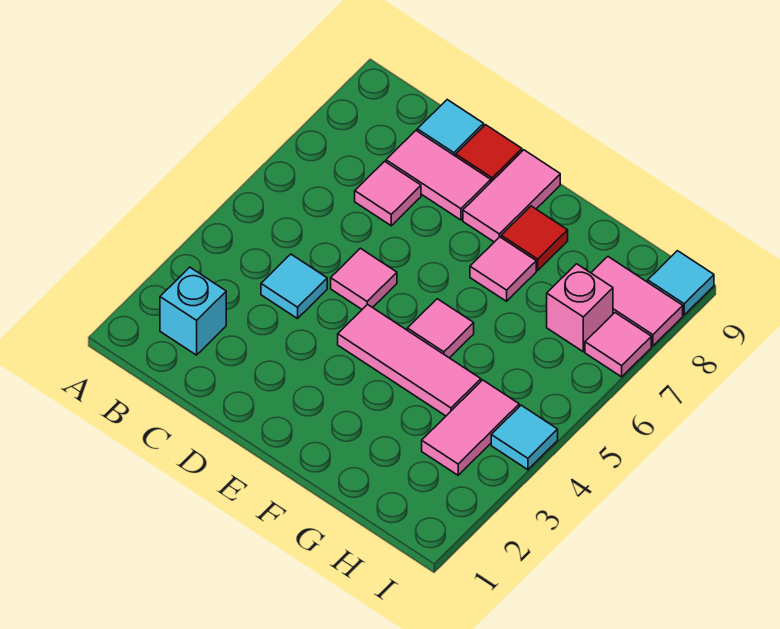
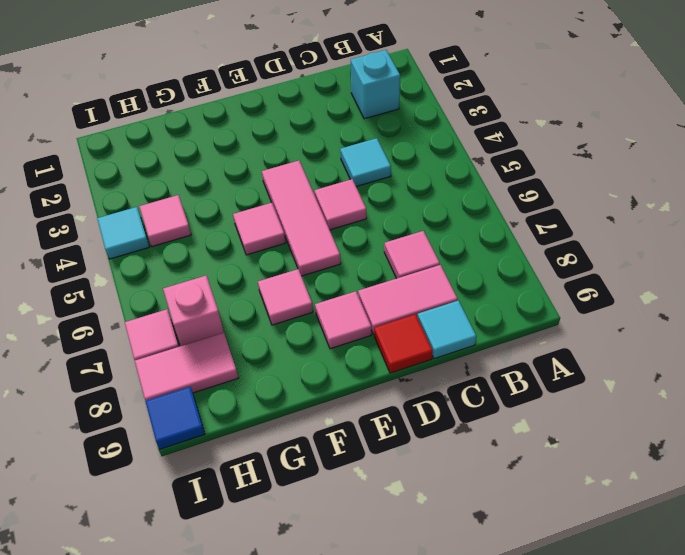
pink 1x3 tile [338,304,481,416] -> pink 1x3 tile turned to [262,161,341,276]
pink 1x2 tile [463,150,560,242] -> pink 1x1 tile [315,291,371,349]
red 1x1 tile [501,206,568,270] -> none
pink 1x2 tile [422,380,519,475] -> pink 1x1 tile [139,195,191,247]
cyan 1x1 tile [648,251,714,315] -> blue 1x1 tile [145,387,205,449]

